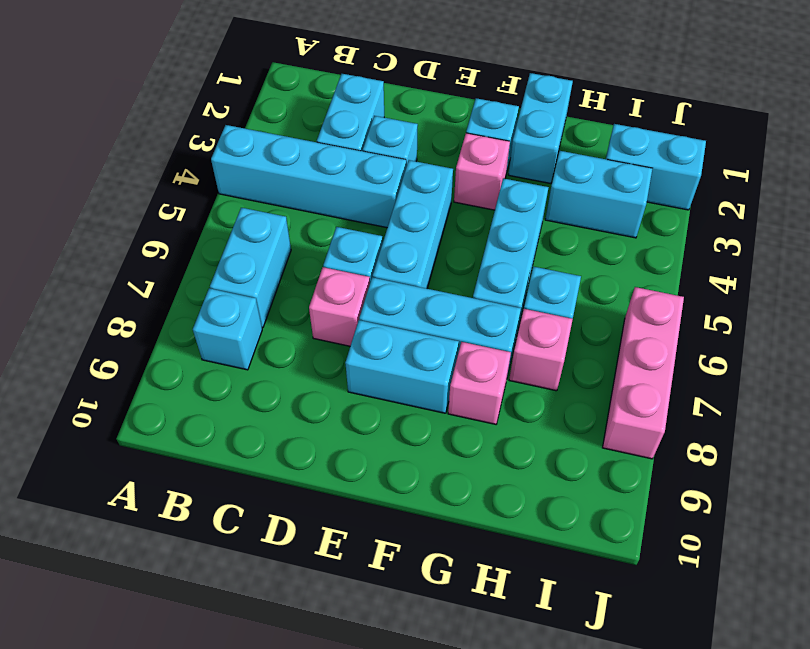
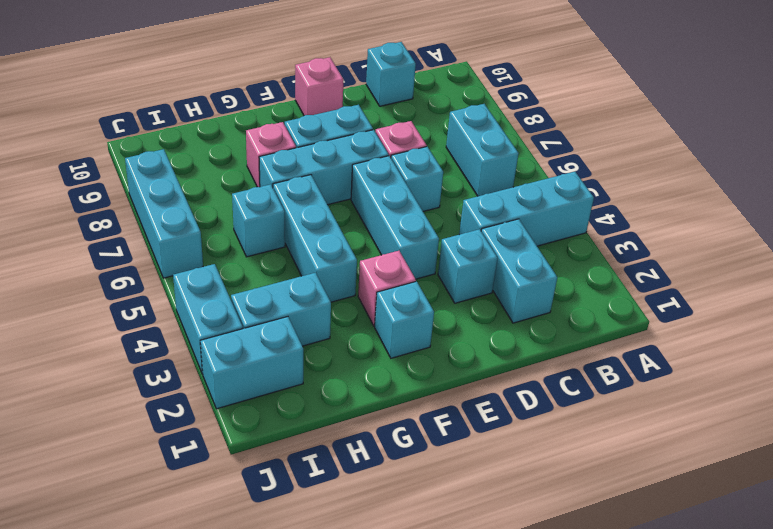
cyan 1x4 brick [211,125,406,228] -> cyan 1x3 brick [459,172,594,246]
cyan 1x1 brick [193,288,262,370] -> cyan 1x1 brick moved to [366,42,416,106]
cyan 1x2 brick [508,73,573,184] -> cyan 1x2 brick moved to [173,264,243,374]
pink 1x1 brick [509,309,573,391] -> pink 1x1 brick moved to [295,57,344,116]
pink 1x3 brick [603,287,684,459] -> cyan 1x3 brick [125,149,203,278]

